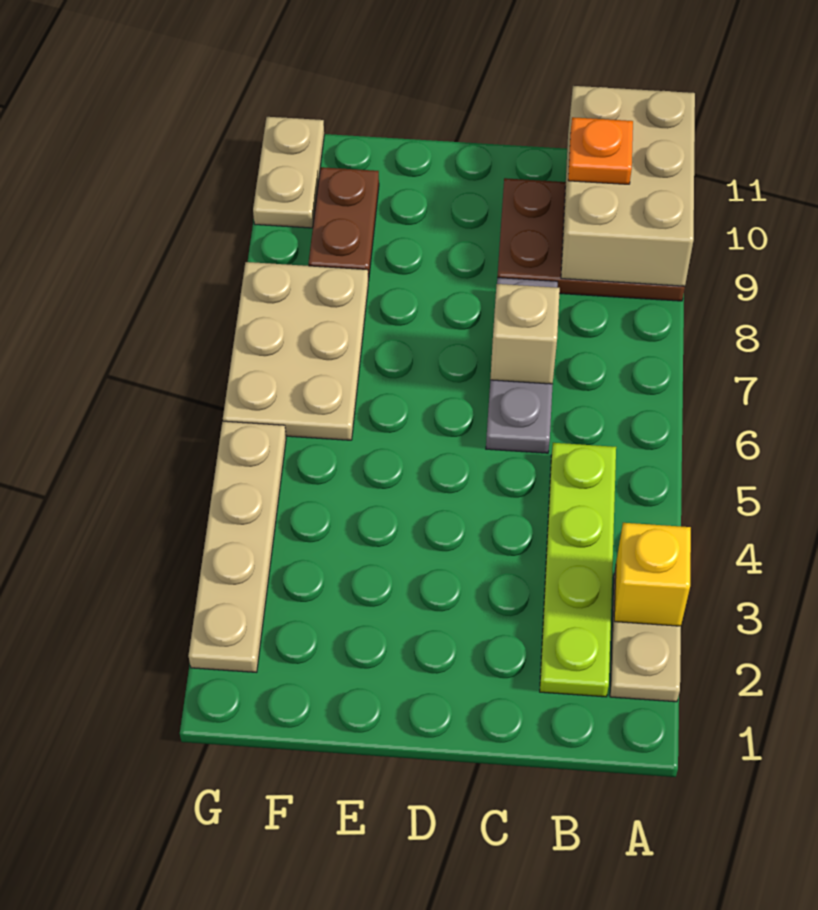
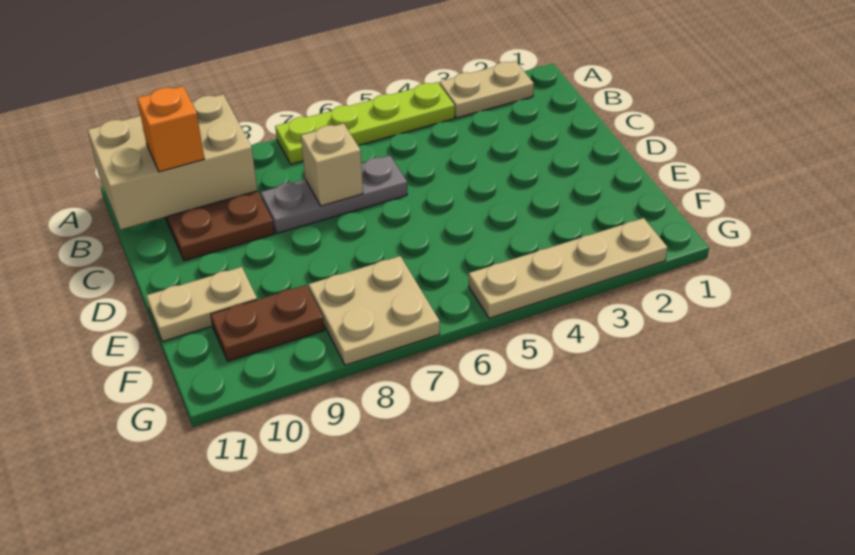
yellow 1x1 brick [614,523,691,626] -> none
lime 1x4 plate [540,443,616,697] -> lime 1x4 plate moved to [275,82,455,164]
orange 1x1 plate [568,117,633,184] -> orange 1x1 brick [137,86,204,172]
tan 2x3 plate [223,262,368,440] -> tan 2x2 plate [309,256,440,365]
tan 1x2 plate [253,117,324,228] -> tan 1x2 plate moved to [146,267,257,341]

